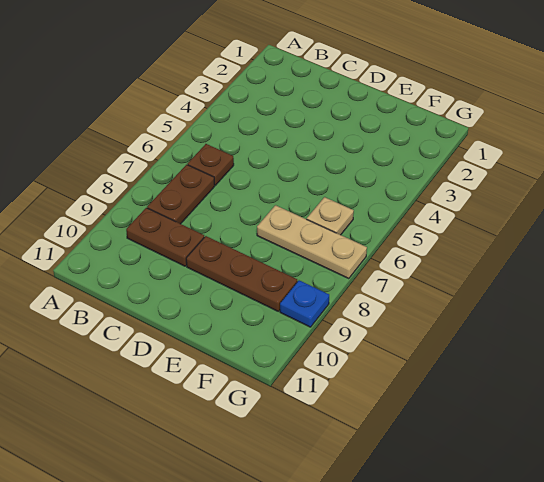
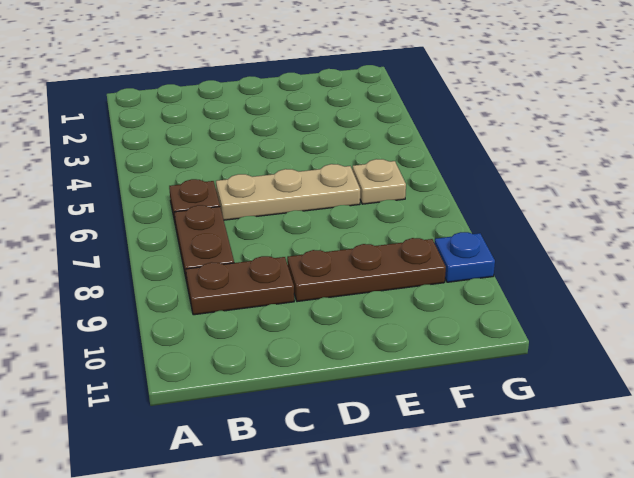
tan 1x3 plate [257,205,367,279] -> tan 1x3 plate moved to [216,164,360,220]

